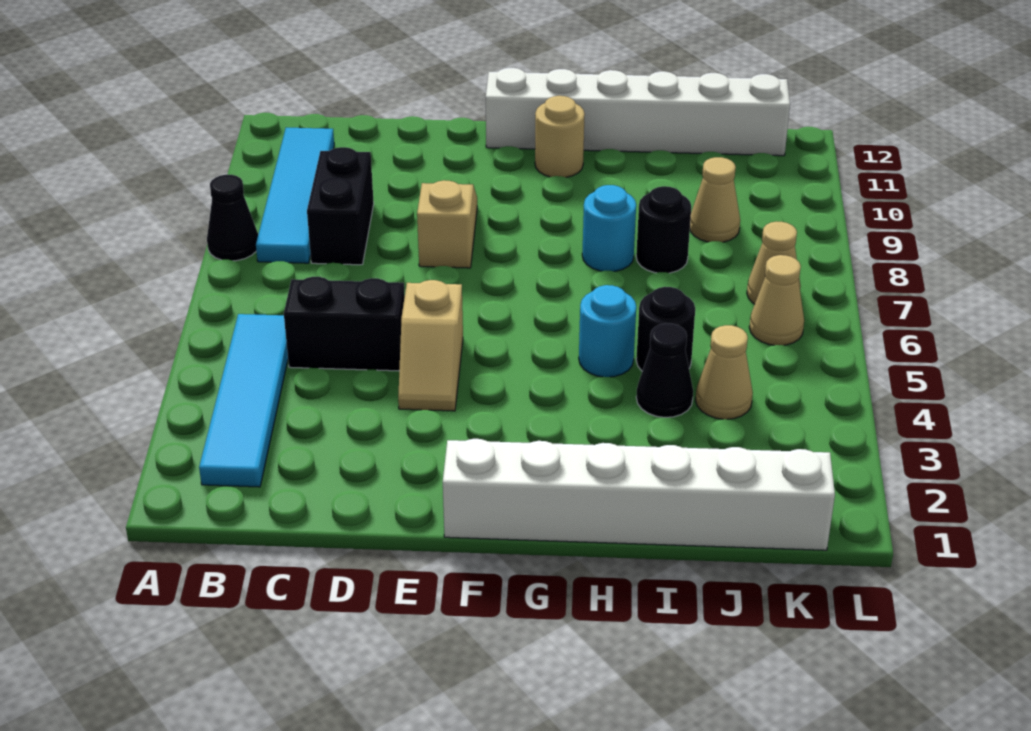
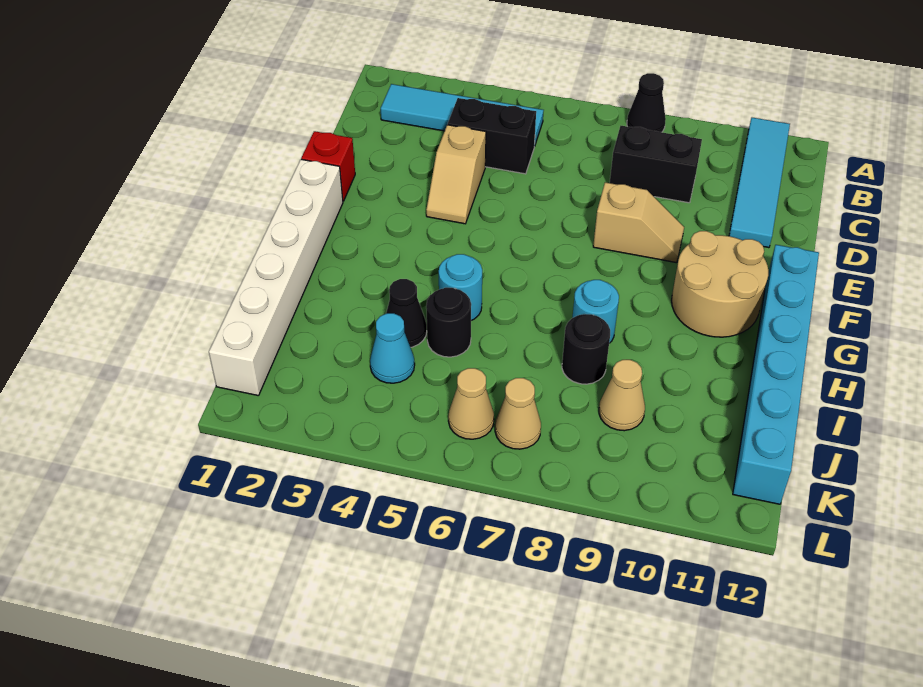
cyan 1x4 tile [256,128,334,263] -> cyan 1x4 tile turned to [729,118,790,248]
black 1x2 brick [284,277,405,371] -> black 1x2 brick turned to [448,98,536,174]
none -> red 1x1 brick [301,131,355,201]
tan 1x2 slope [398,280,463,411] -> tan 1x2 slope turned to [426,125,486,224]
white 1x6 brick [486,68,790,156] -> cyan 1x6 brick [733,245,819,504]
tan 1x1 round brick [535,96,585,178] -> tan 2x2 round brick [672,231,768,337]
tan 1x1 cone [696,325,753,419] -> cyan 1x1 cone [370,313,415,383]

